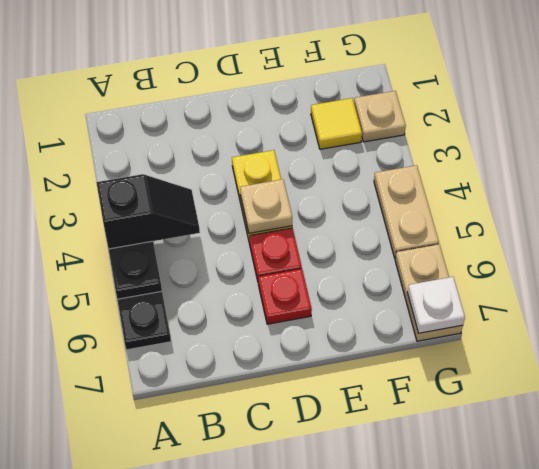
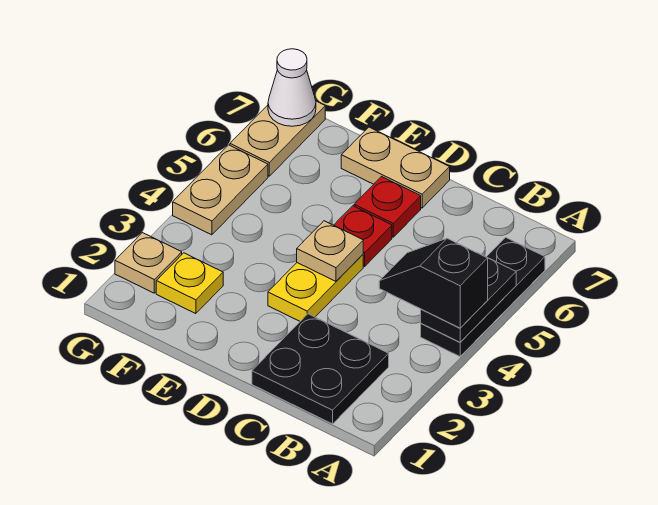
none -> black 2x2 plate [252,314,389,424]
none -> tan 1x2 plate [341,127,450,208]
yellow 1x1 tile [311,98,362,149] -> yellow 1x1 plate [156,253,223,314]
white 1x1 plate [408,277,465,333] -> white 1x1 cone [268,49,316,126]

